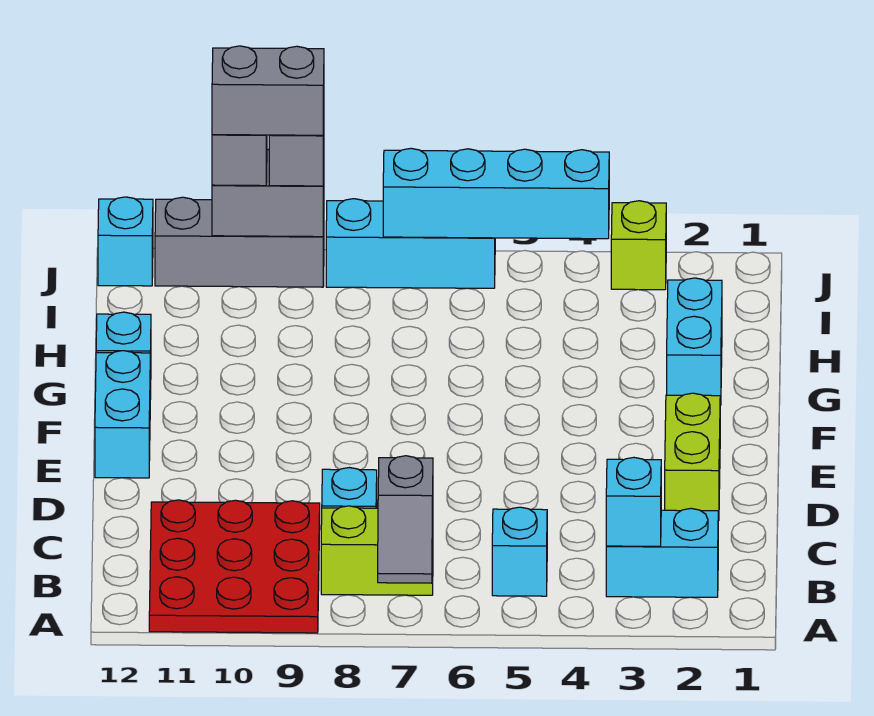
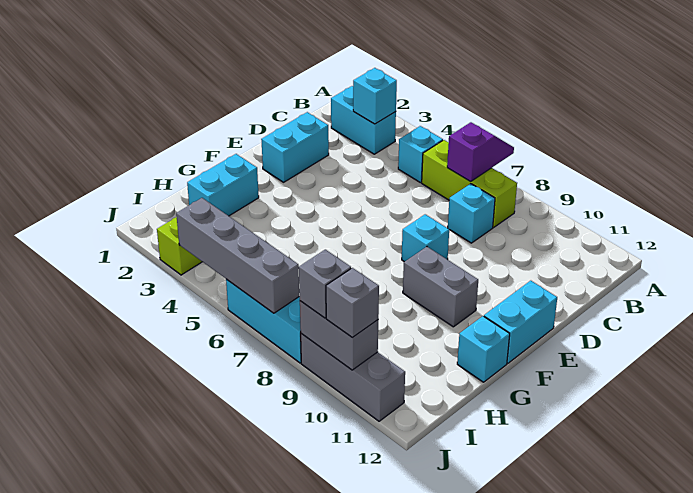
grey 1x2 slope [378,456,433,583] -> purple 1x2 slope [447,122,514,182]
red 3x3 plate [149,500,320,633] -> none
lime 1x2 brick [321,506,433,595] -> lime 1x3 brick [422,140,517,227]
lime 1x2 brick [665,393,720,521] -> cyan 1x2 brick [261,112,329,182]
cyan 1x4 brick [383,148,609,239] -> grey 1x4 brick [176,198,299,313]
grey 1x2 brick [212,46,324,135] -> grey 1x2 brick moved to [403,247,478,327]
cyan 1x1 brick [98,197,153,286] -> cyan 1x1 brick moved to [402,214,449,262]

